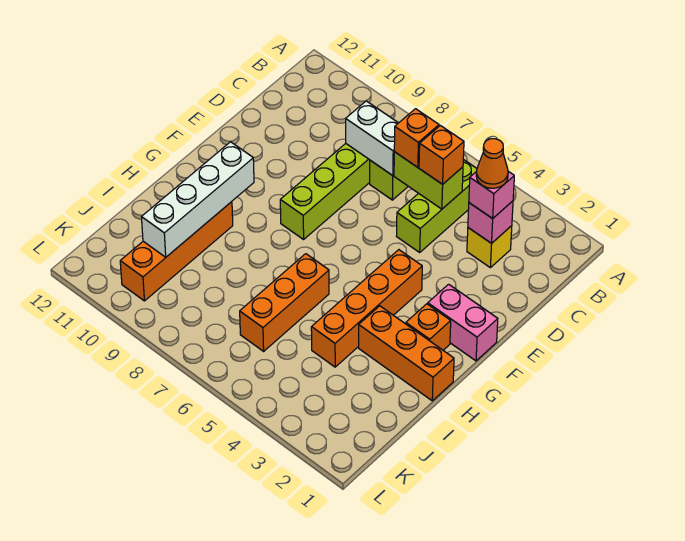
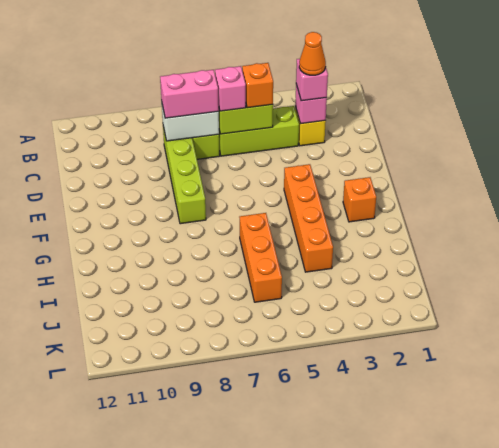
lime 1x3 brick [396,159,477,252] -> lime 1x3 brick turned to [219,106,299,156]
orange 1x1 brick [394,109,439,167] -> pink 1x1 brick [215,66,246,111]
pink 1x2 brick [428,284,498,361] -> pink 1x2 brick moved to [160,70,219,118]
white 1x4 brick [142,142,254,257] -> none
orange 1x3 brick [359,306,454,401] -> none
orange 1x4 brick [120,202,233,301] -> none

